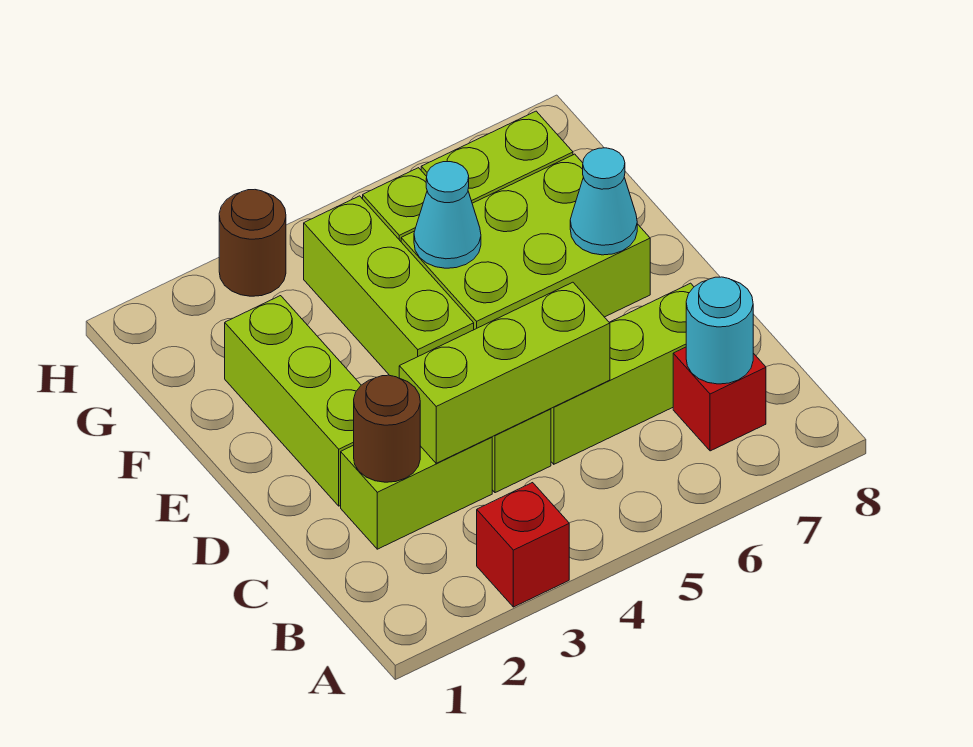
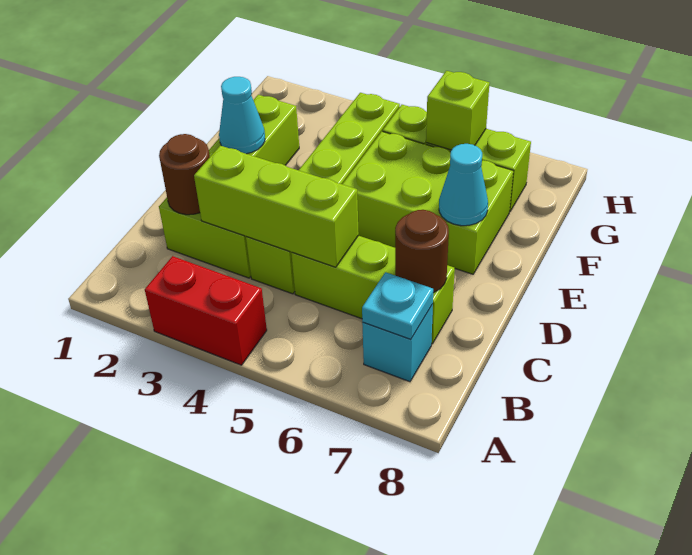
red 1x1 brick [477,483,569,607] -> red 1x2 brick [145,256,267,365]
red 1x1 brick [673,347,766,451] -> cyan 1x1 brick [362,304,433,382]
cyan 1x1 round brick [686,277,753,384] -> cyan 1x1 plate [362,272,433,339]
cyan 1x1 cone [414,162,481,268] -> cyan 1x1 cone moved to [219,77,265,154]
none -> lime 1x1 brick [426,71,490,150]
brown 1x1 round brick [219,190,286,296] -> brown 1x1 round brick moved to [395,210,449,293]

